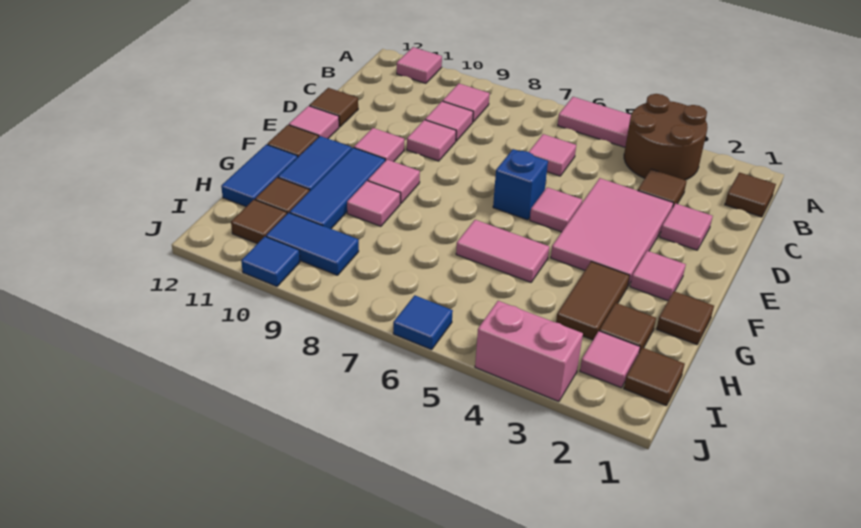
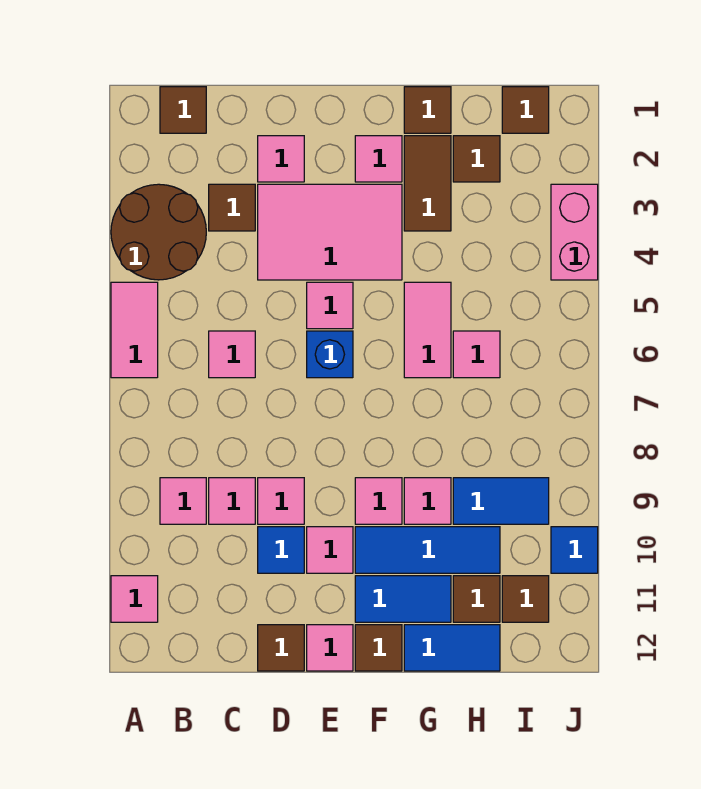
brown 1x2 tile [556,261,630,340] -> brown 1x2 tile turned to [404,136,451,231]
pink 1x1 tile [580,331,640,388] -> pink 1x1 tile moved to [453,331,500,378]
blue 1x2 tile [266,213,359,275] -> blue 1x2 tile turned to [453,478,549,524]
blue 1x1 tile [393,295,453,350] -> blue 1x1 tile moved to [258,527,304,573]

